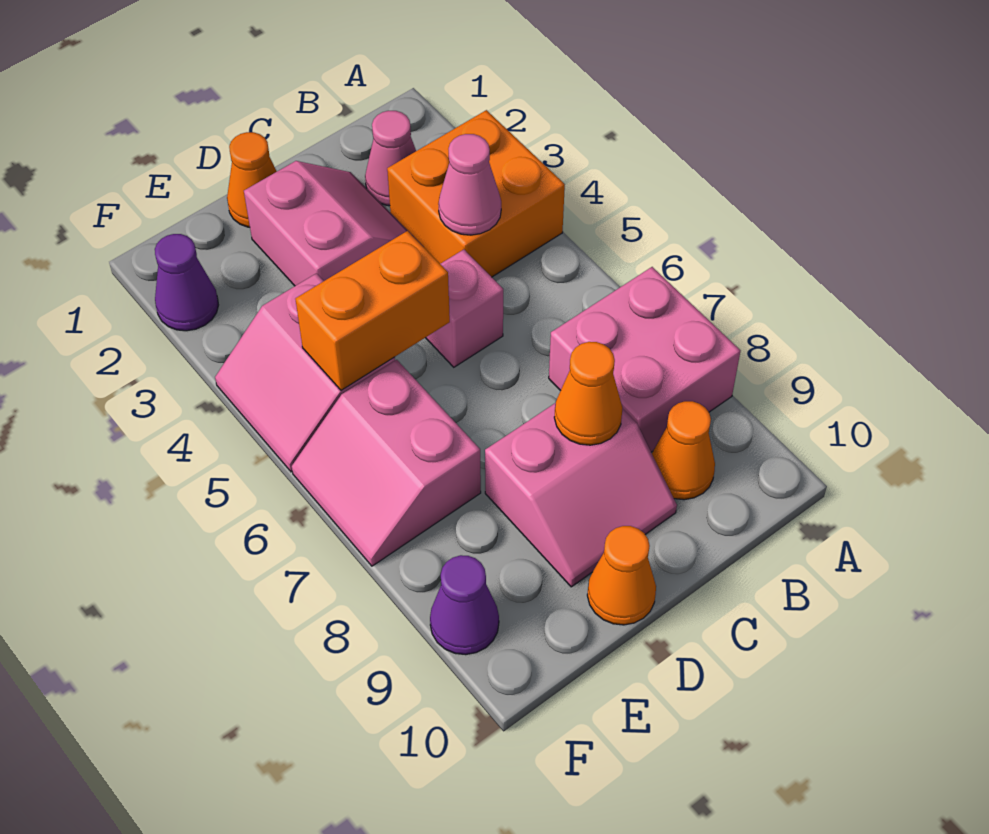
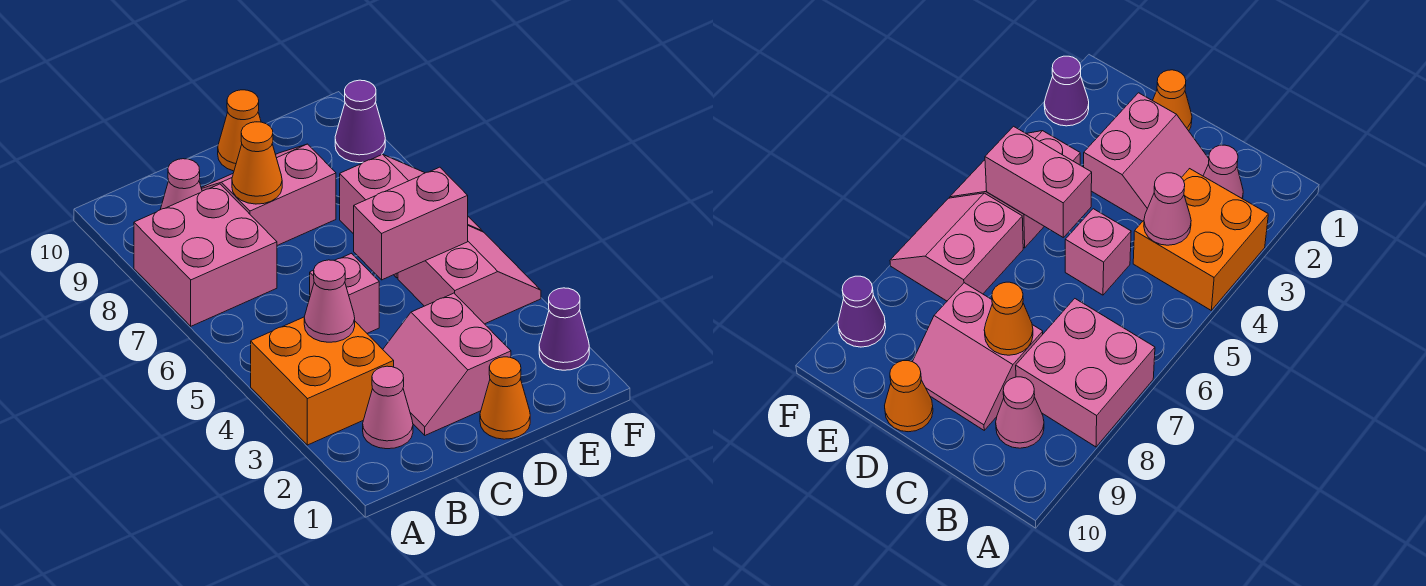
orange 1x1 cone [652,401,715,500] -> pink 1x1 cone [160,159,202,210]
orange 1x2 brick [295,231,450,390] -> pink 1x2 brick [354,167,468,280]

